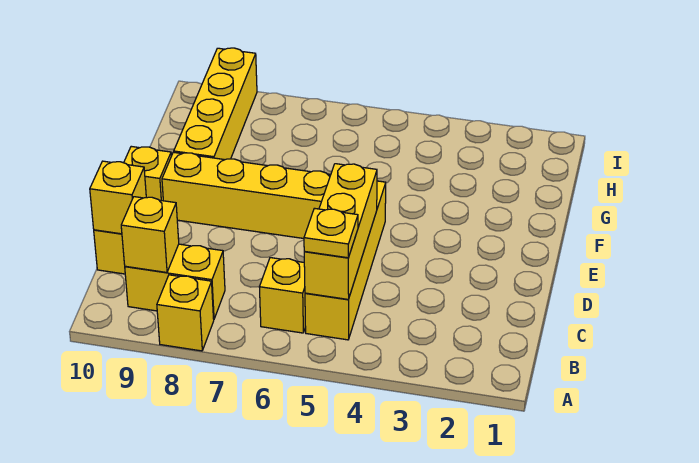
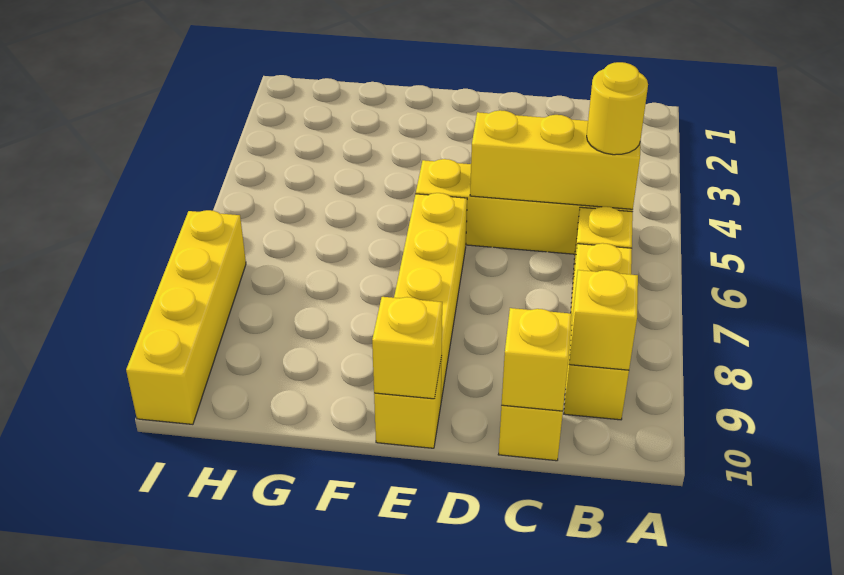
yellow 1x1 brick [157,275,214,351] -> yellow 1x1 brick moved to [372,297,442,399]
yellow 1x1 plate [304,208,358,258] -> yellow 1x1 round brick [587,62,648,155]
yellow 1x2 brick [125,244,225,319] -> yellow 1x3 brick [564,243,632,420]
yellow 1x4 brick [174,48,257,160] -> yellow 1x4 brick turned to [126,210,246,424]

